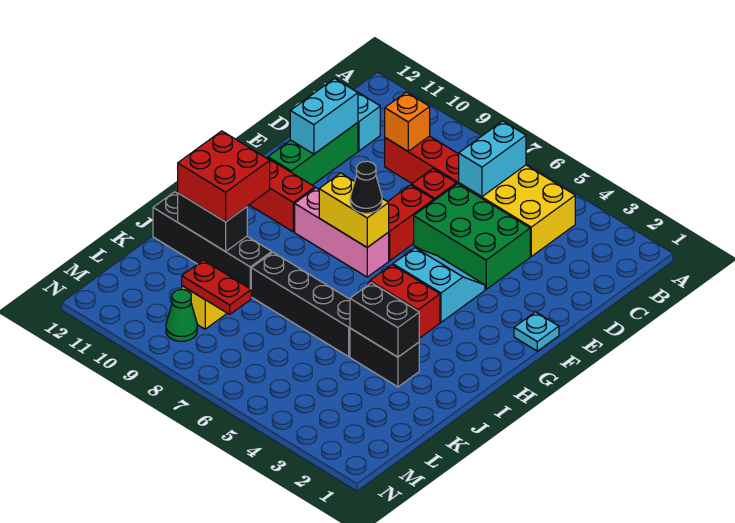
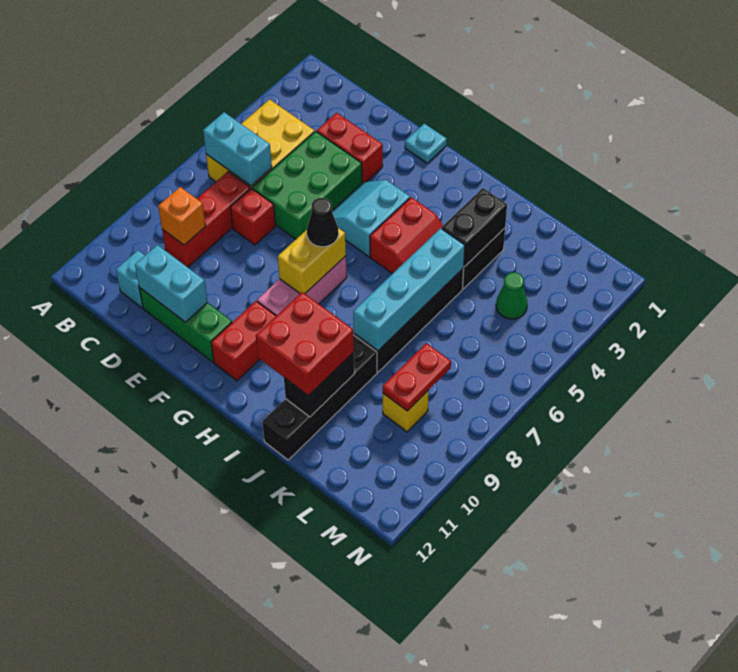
red 1x2 brick [388,185,434,261] -> red 1x2 brick moved to [317,113,383,183]
none -> cyan 1x4 brick [353,228,465,351]
green 1x1 cone [166,290,197,341] -> green 1x1 cone moved to [496,272,527,319]

